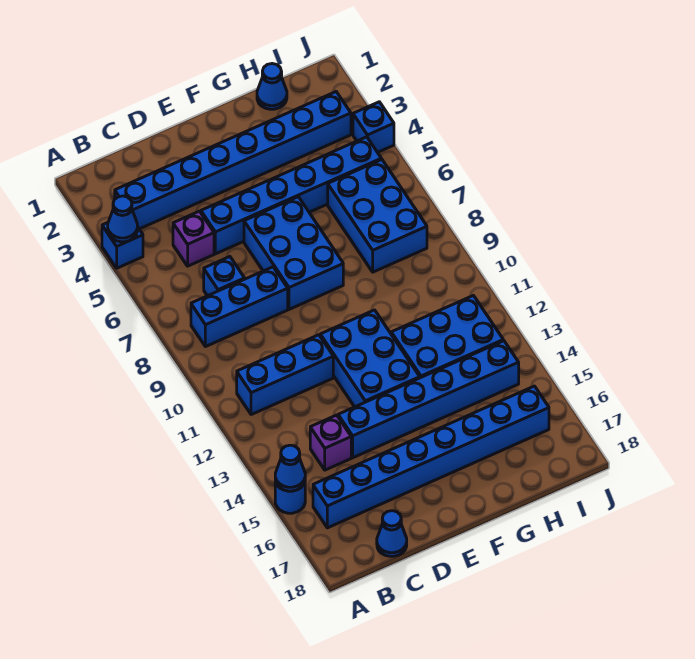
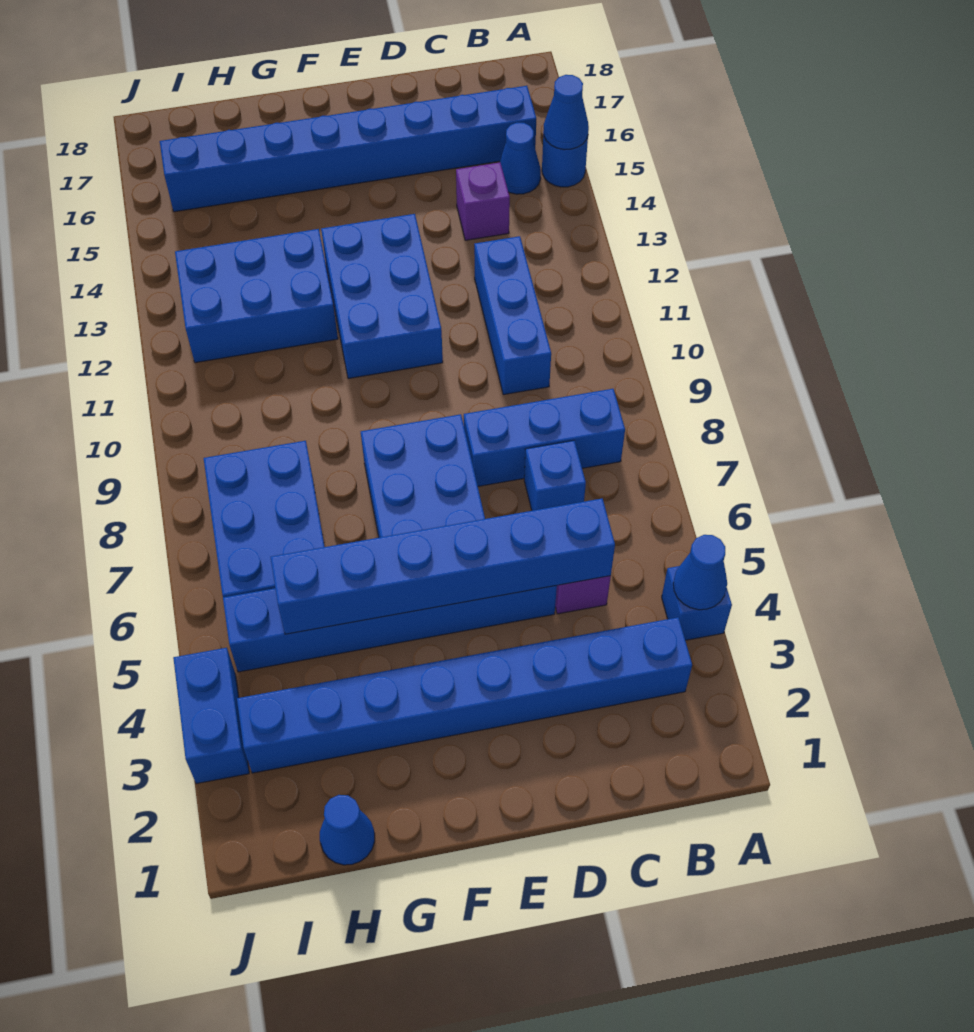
blue 1x3 brick [237,335,333,415] -> blue 1x3 brick turned to [474,236,551,395]
blue 1x1 cone [377,511,407,556] -> blue 1x1 cone moved to [500,123,541,194]
blue 1x6 brick [338,341,519,458] -> blue 1x6 brick moved to [271,499,615,634]
blue 1x1 brick [353,102,394,152] -> blue 1x2 brick [173,648,249,784]

